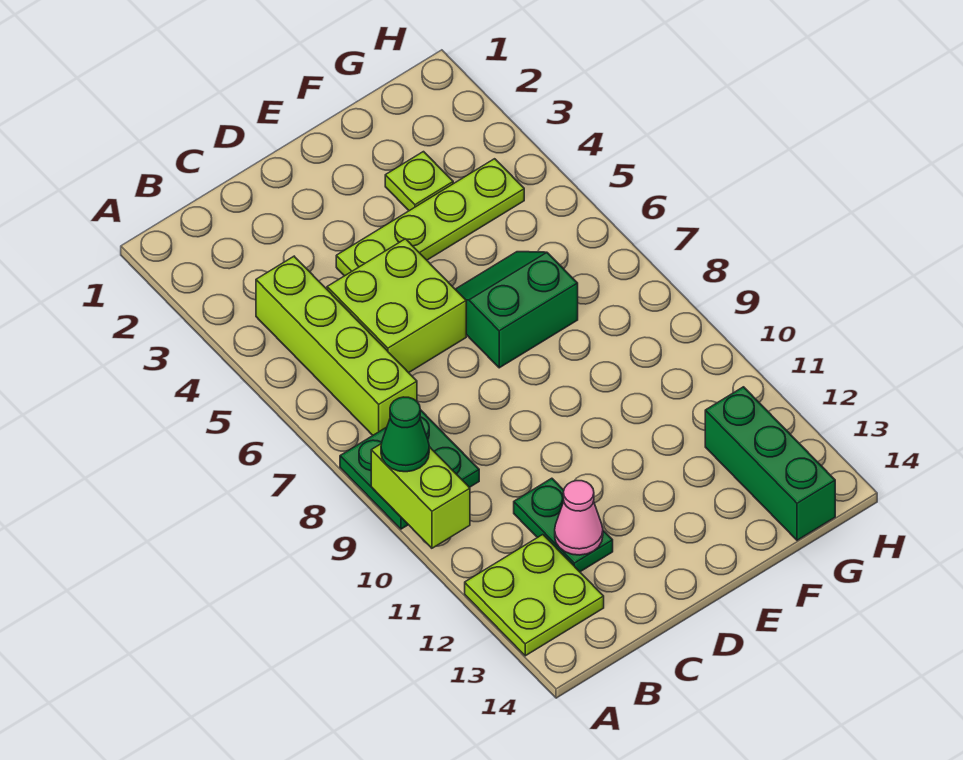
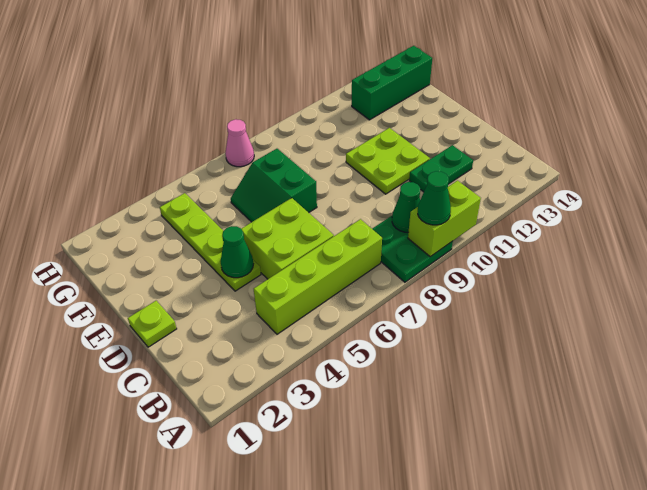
lime 2x2 plate [465,535,604,656] -> lime 2x2 plate moved to [346,128,430,194]
none -> green 1x1 cone [392,182,420,232]
pink 1x1 cone [555,481,603,555] -> pink 1x1 cone moved to [225,119,254,167]
none -> green 1x1 cone [221,226,253,278]
lime 1x1 plate [385,152,453,211] -> lime 1x1 plate moved to [128,301,177,347]

